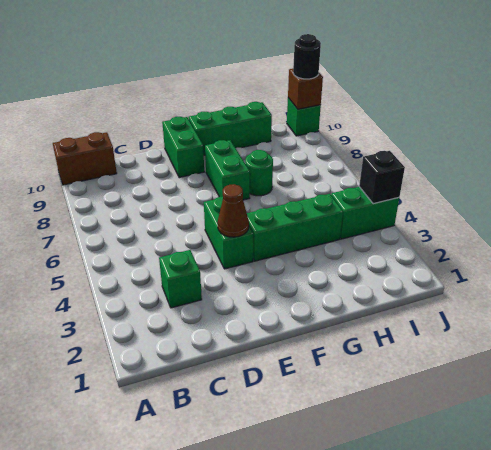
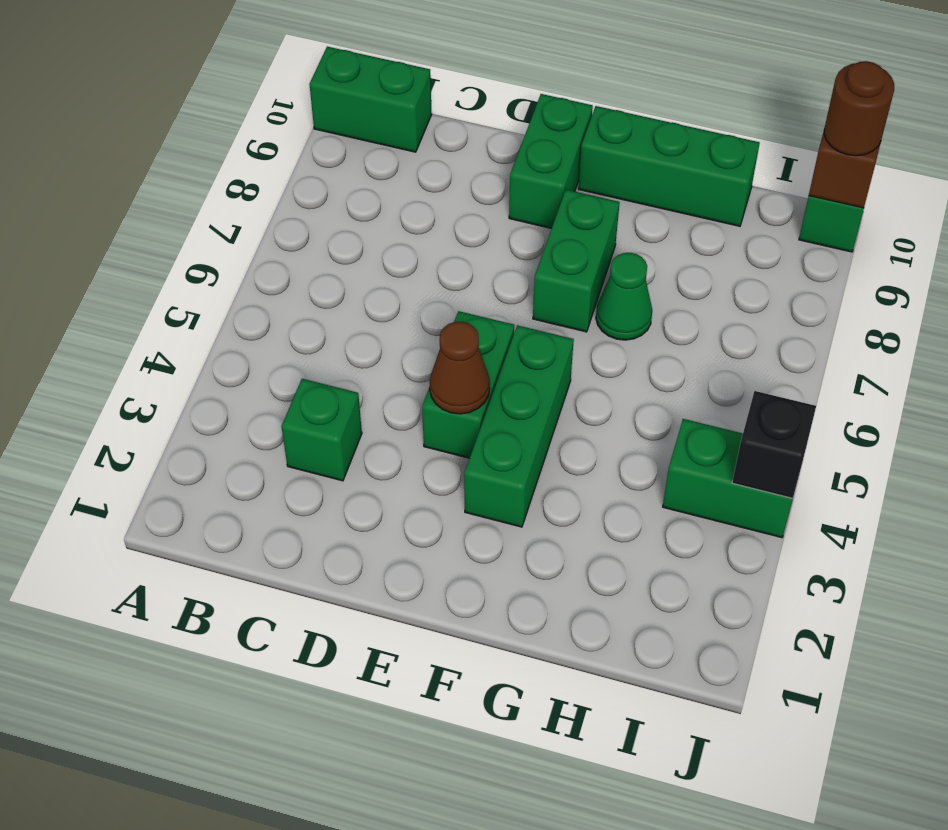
brown 1x2 brick [53,132,117,185] -> green 1x2 brick [310,47,432,152]
green 1x3 brick [247,194,343,261] -> green 1x3 brick turned to [464,325,574,527]
green 1x1 round brick [245,150,273,196] -> green 1x1 cone [596,253,652,340]
black 1x1 round brick [293,34,321,79] -> brown 1x1 round brick [824,61,894,156]

